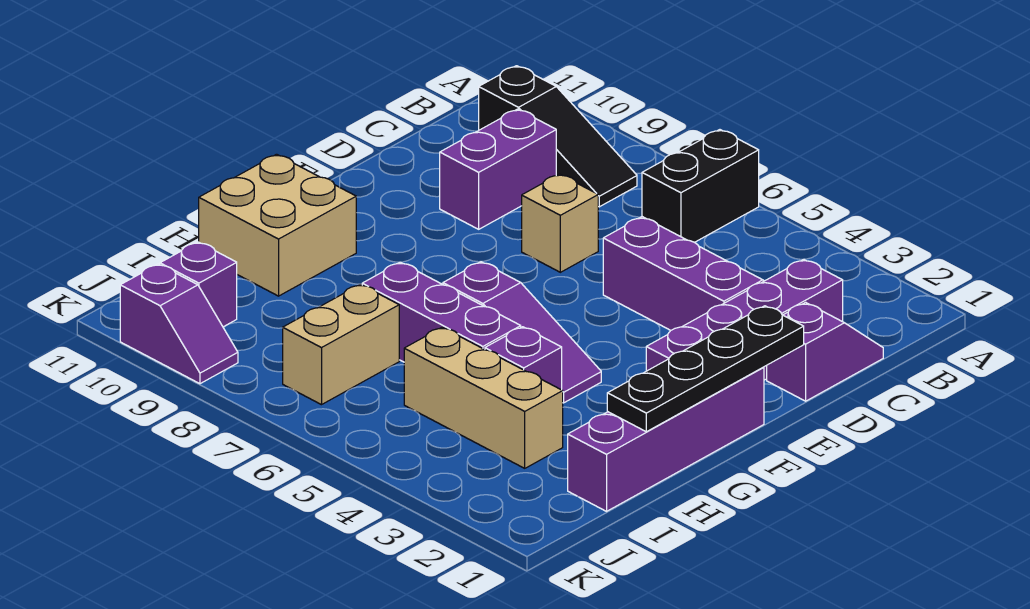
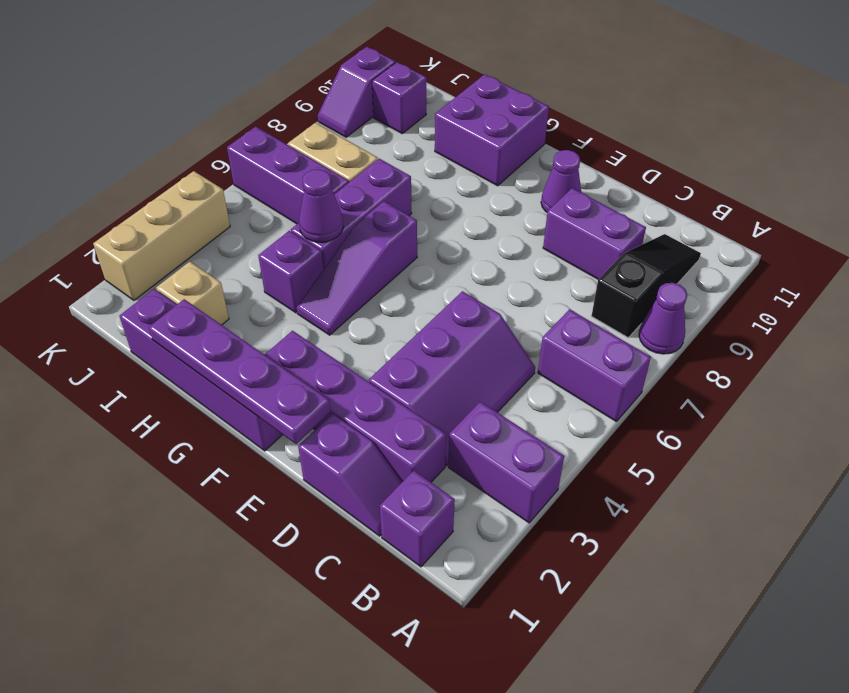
none -> purple 1x2 brick [448,402,564,523]
black 1x2 brick [642,130,759,242] -> purple 1x2 brick [538,309,651,422]
none -> purple 1x1 cone [639,283,687,354]
none -> purple 1x1 brick [380,471,455,567]
black 1x3 slope [479,66,637,207] -> black 1x3 slope turned to [592,234,701,338]
tan 1x1 brick [522,174,598,272] -> tan 1x1 brick moved to [156,262,229,325]
black 1x4 plate [607,306,804,432] -> purple 1x4 plate [149,299,331,444]
none -> purple 1x1 cone [541,150,581,212]
tan 2x2 brick [199,154,356,296] -> purple 2x2 brick [435,74,549,186]
none -> purple 1x1 cone [299,169,343,242]
tan 1x3 brick [404,327,563,468] -> tan 1x3 brick moved to [93,171,230,300]
none -> purple 1x3 brick [227,127,349,224]

